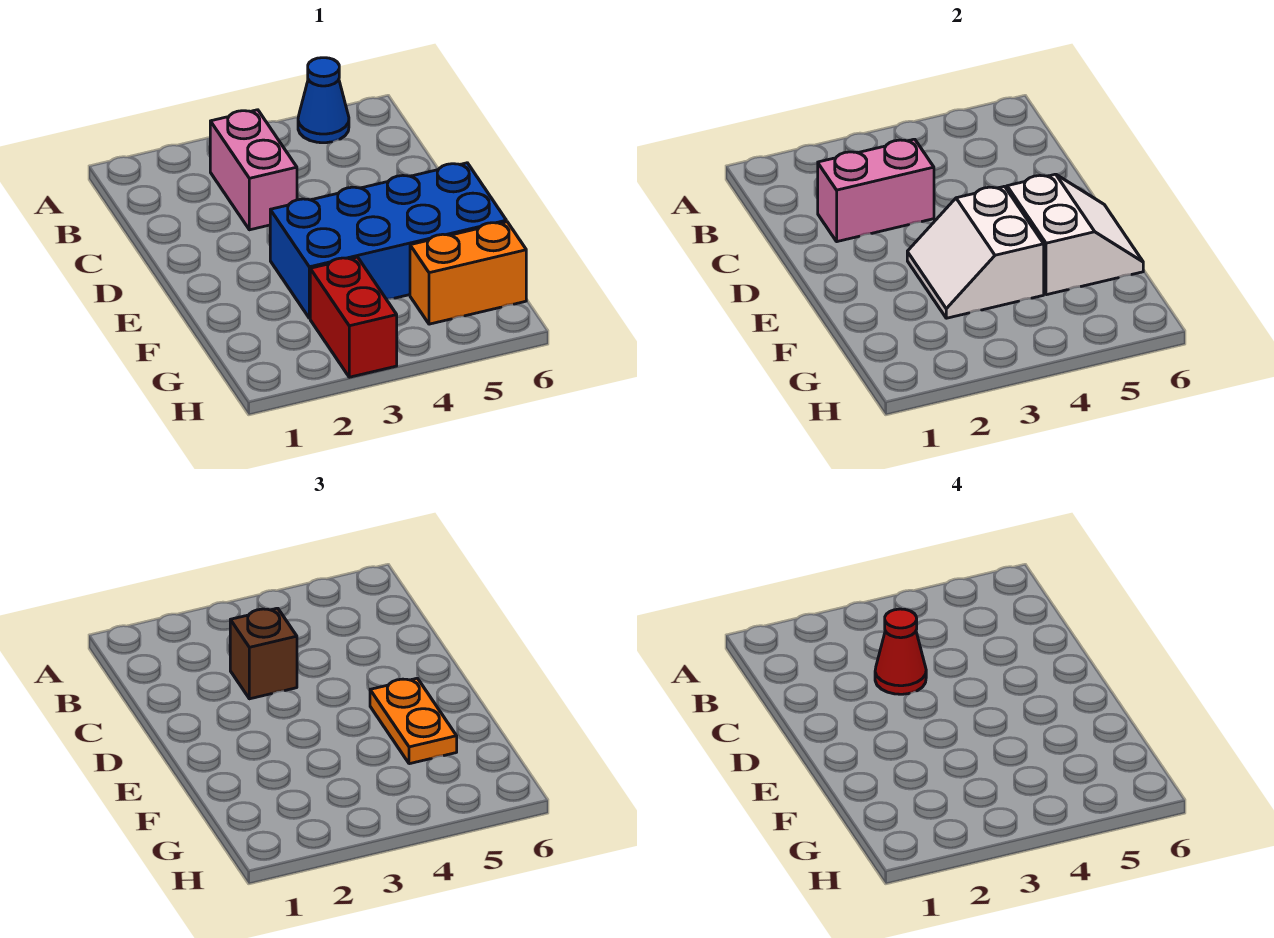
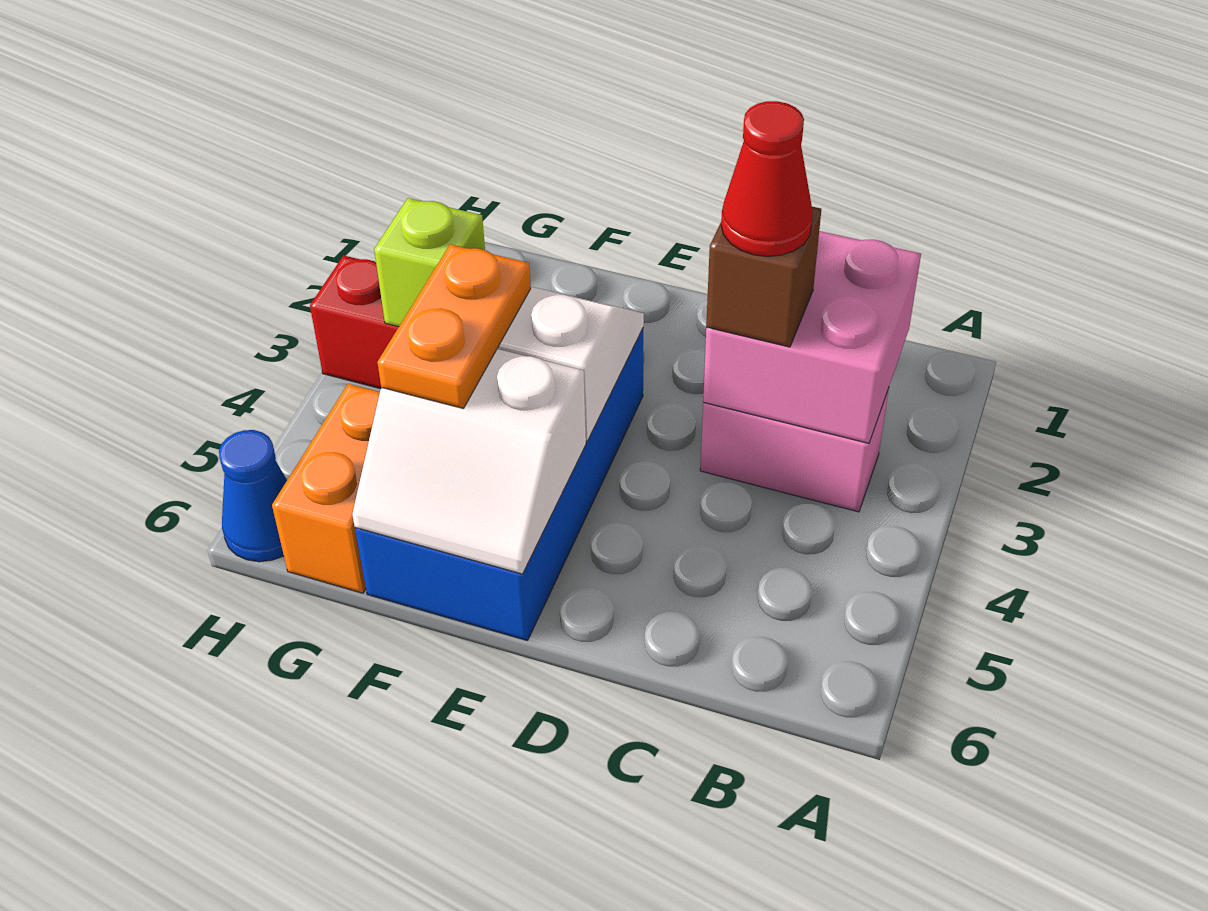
blue 1x1 cone [298,58,349,143] -> blue 1x1 cone moved to [219,430,287,562]
pink 1x2 brick [818,139,934,242] -> pink 2x2 brick [703,231,921,443]
orange 1x2 plate [370,678,457,764] -> orange 1x2 plate turned to [377,244,531,409]
none -> lime 1x1 brick [374,198,485,327]

